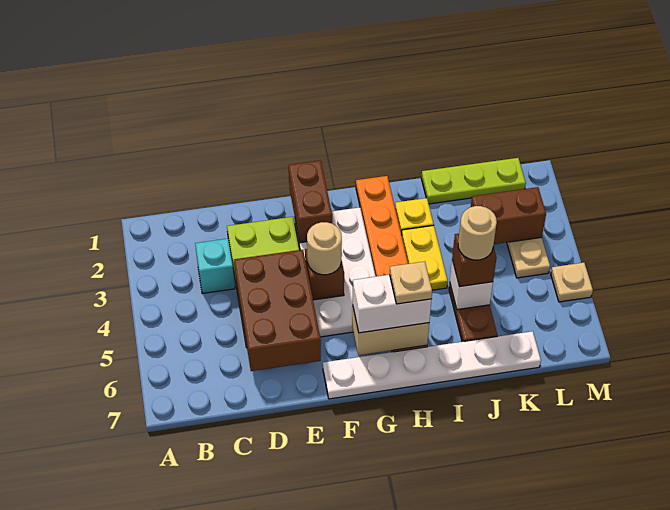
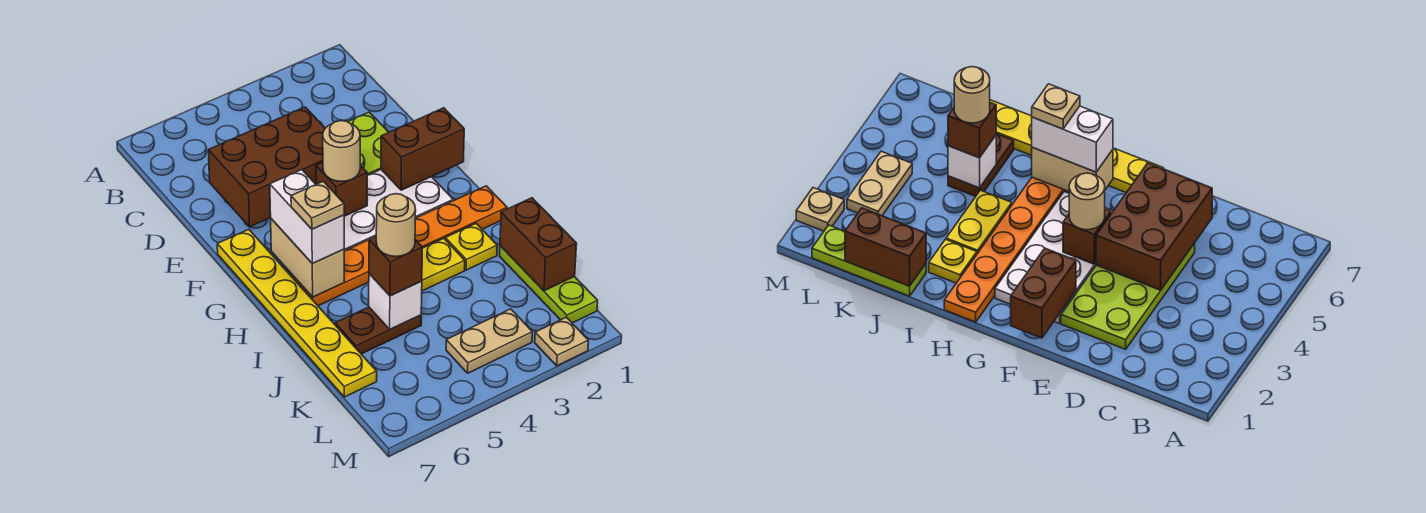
cyan 1x1 brick [195,239,235,294] -> none
white 1x6 plate [323,331,541,399] -> yellow 1x6 plate [217,229,377,397]
brown 1x2 brick [471,187,546,244] -> brown 1x2 brick moved to [500,198,577,291]
tan 1x1 plate [551,263,593,302] -> tan 1x1 plate moved to [535,317,588,366]

